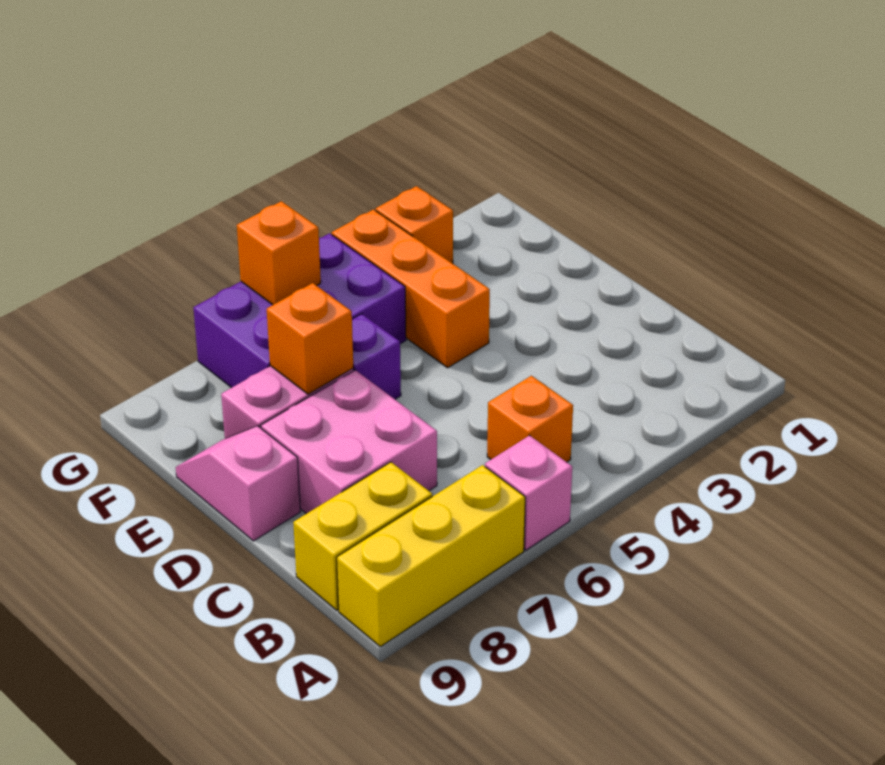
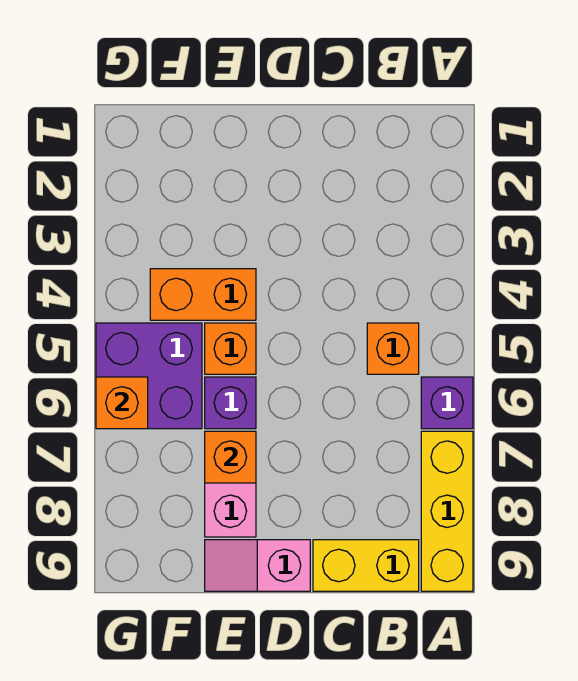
pink 1x1 brick [485,435,572,550] -> purple 1x1 brick [421,377,473,429]
yellow 1x2 brick [293,462,432,610] -> yellow 1x2 brick turned to [313,540,419,591]
pink 2x2 brick [261,370,437,514] -> none
orange 1x3 brick [332,210,490,368] -> orange 1x2 brick [150,269,256,320]
purple 2x3 brick [193,233,406,388] -> purple 2x2 brick [96,323,202,429]
orange 1x1 brick [376,186,453,263] -> orange 1x1 brick moved to [205,323,256,374]

